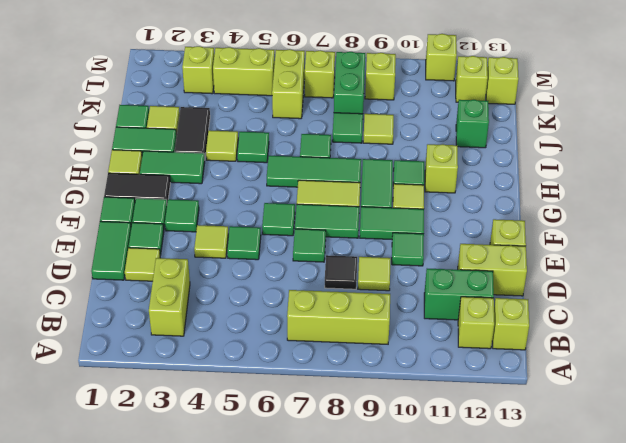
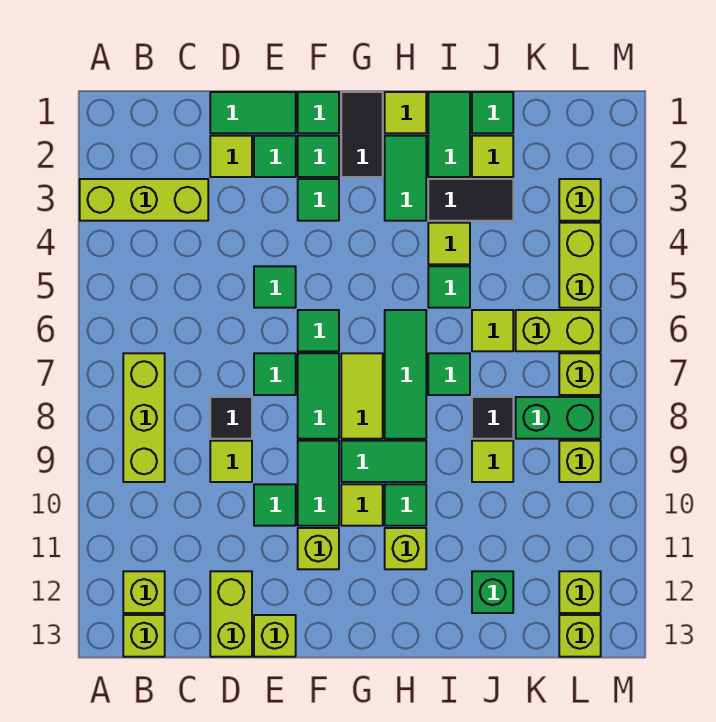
lime 1x2 brick [149,258,190,336] -> lime 1x3 brick [80,179,208,221]
green 1x2 brick [424,269,494,320] -> none
lime 1x1 tile [194,225,228,258] -> lime 1x1 tile moved to [472,310,513,351]
green 1x1 tile [332,113,363,143] -> black 1x1 tile [472,397,513,439]
lime 1x1 brick [426,34,457,81] -> lime 1x1 brick moved to [298,528,339,569]

